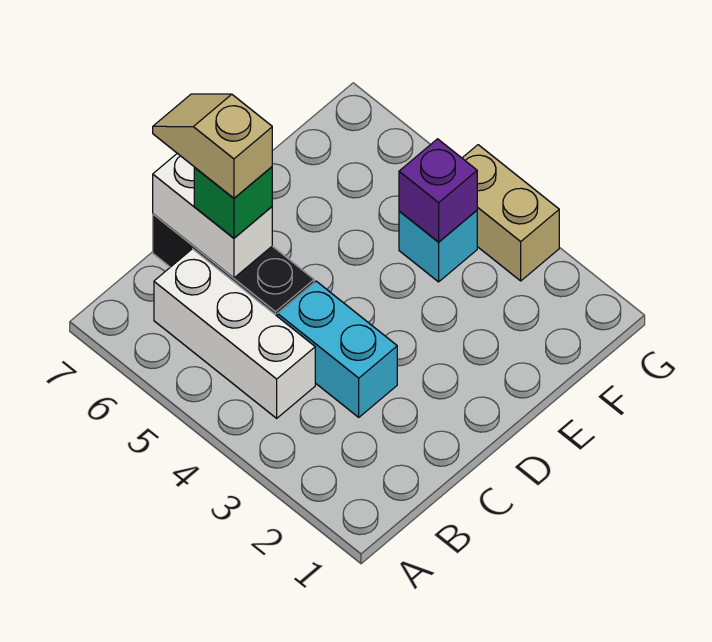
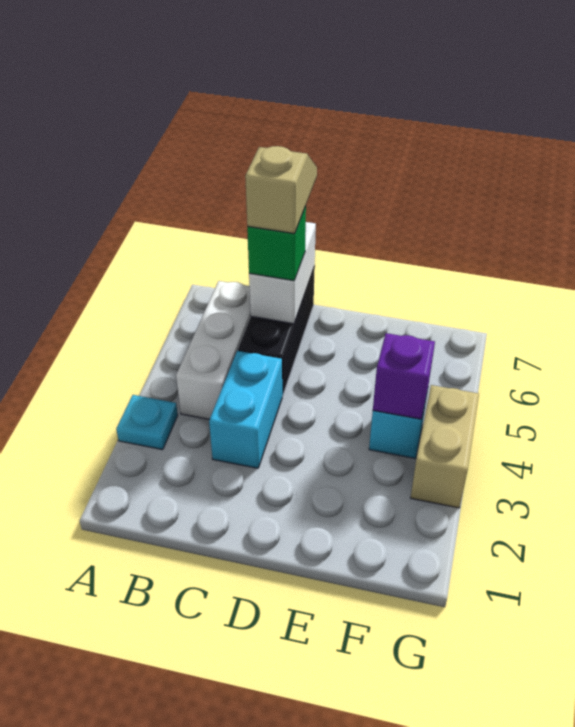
none -> cyan 1x1 plate [116,395,178,450]

